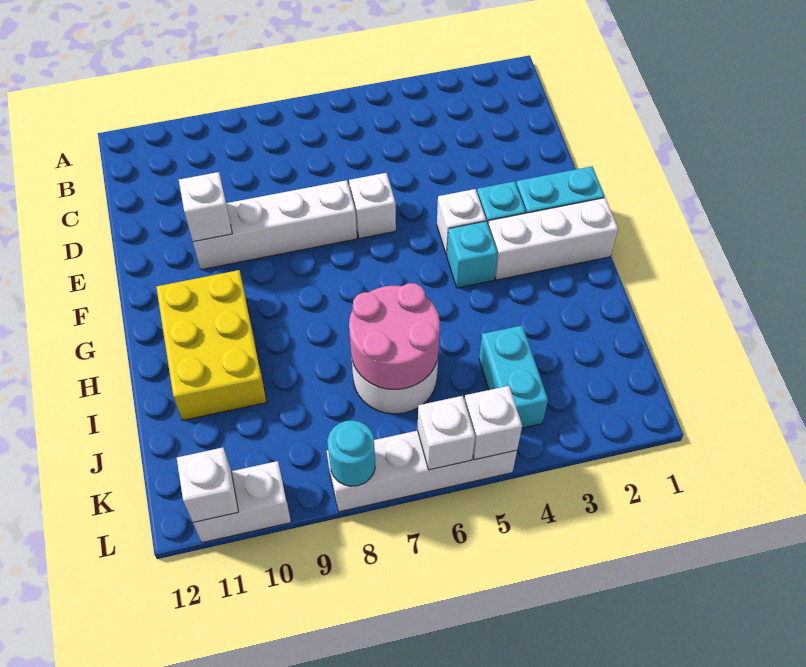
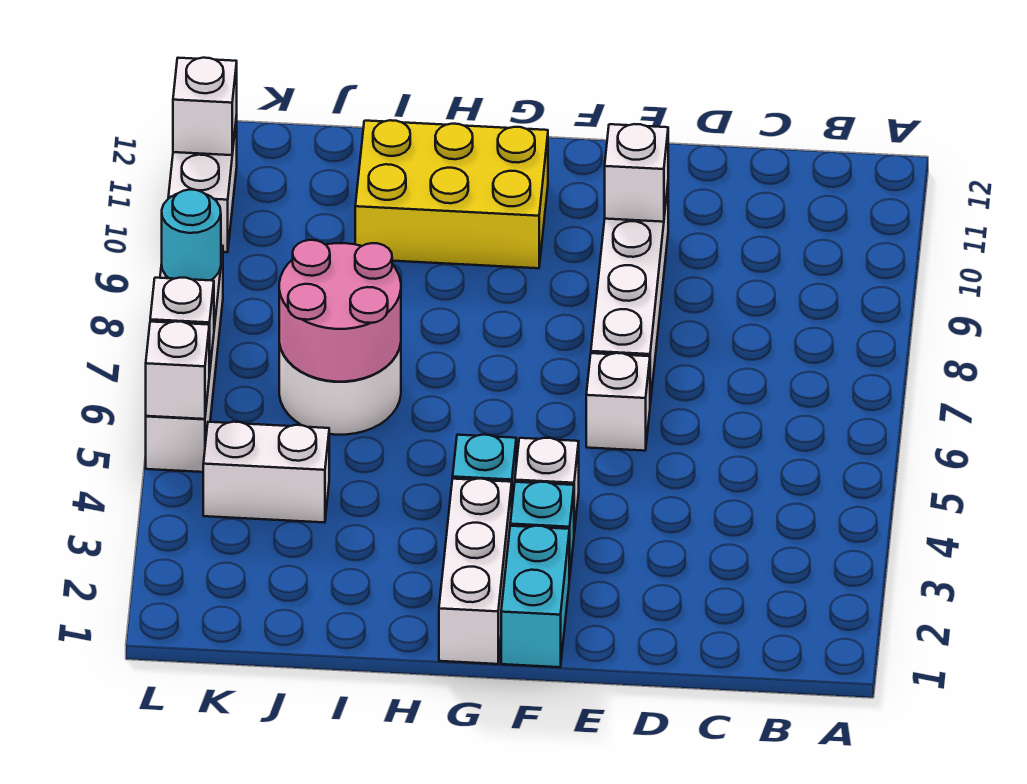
cyan 1x2 brick [479,326,548,428] -> white 1x2 brick [203,422,329,523]

